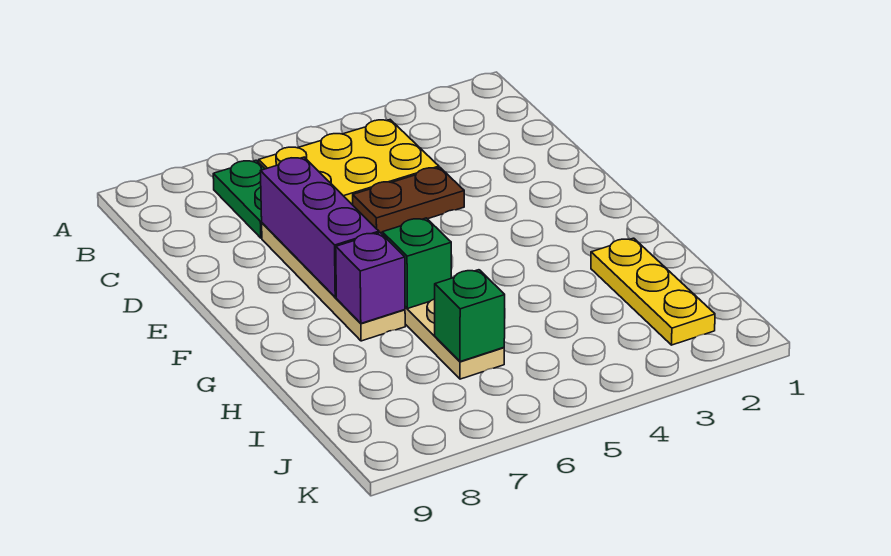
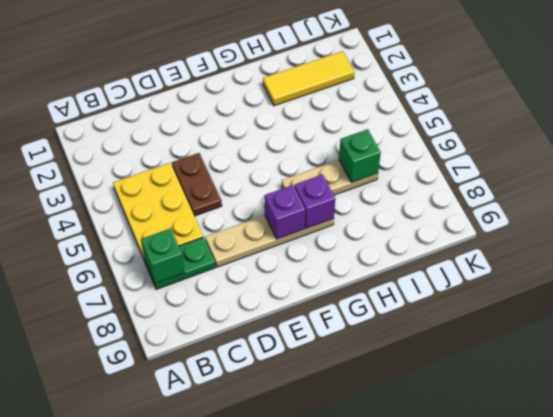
purple 1x3 brick [261,157,379,297] -> purple 1x1 brick [264,185,305,239]
green 1x1 brick [382,218,451,309] -> green 1x1 brick moved to [141,228,184,283]
yellow 1x3 plate [591,238,715,345] -> yellow 1x3 tile [263,51,354,106]

